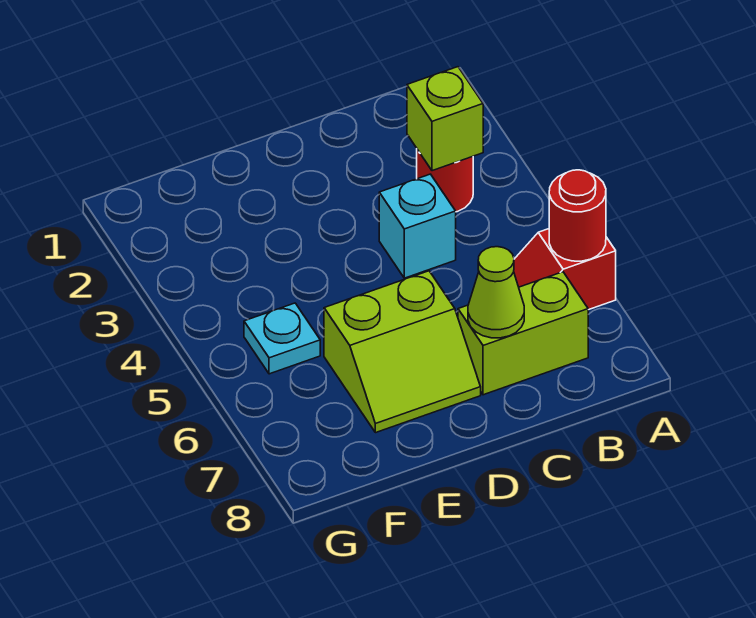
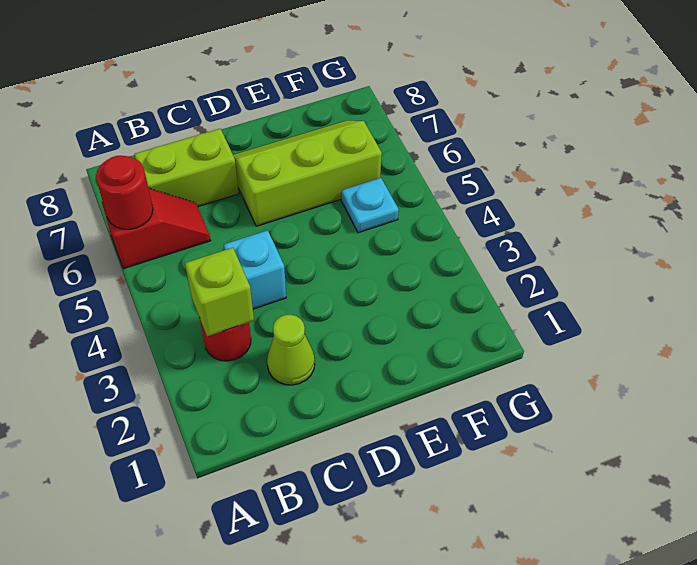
lime 1x1 cone [468,247,524,338] -> lime 1x1 cone moved to [267,315,315,385]
lime 2x2 slope [324,271,481,433] -> lime 2x3 slope [233,121,382,226]

